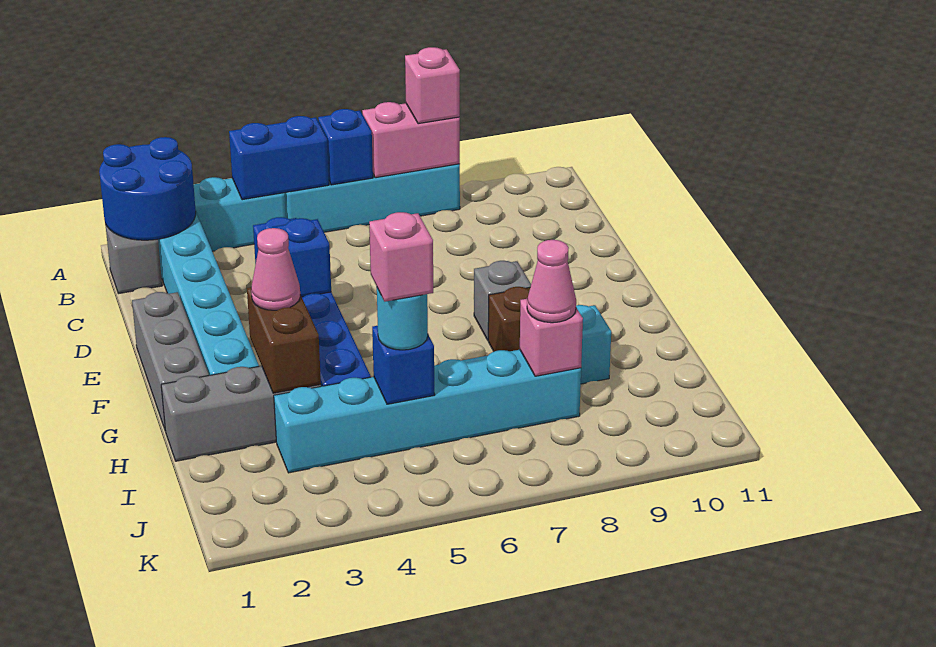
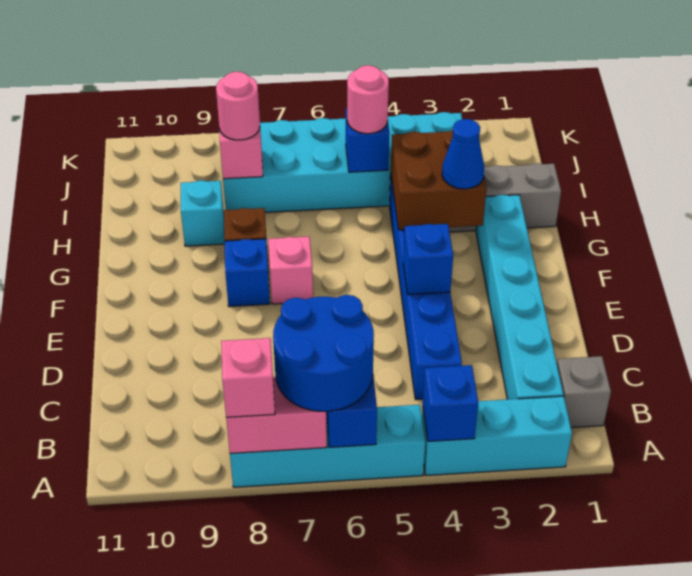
blue 2x2 round brick [99,137,196,240] -> blue 2x2 round brick moved to [273,295,374,411]
blue 1x2 brick [229,116,329,200] -> blue 1x1 brick [423,365,478,441]
grey 1x3 brick [132,292,209,429] -> none
grey 1x1 brick [474,261,531,340] -> blue 1x1 brick [225,239,270,307]
brown 1x2 brick [247,287,321,393] -> brown 2x2 brick [391,130,487,230]
pink 1x1 cone [251,228,300,310] -> blue 1x1 cone [442,119,484,189]
cyan 1x6 brick [274,350,581,473] -> cyan 2x6 brick [223,112,462,212]
cyan 1x1 round brick [377,288,428,350] -> pink 1x1 round brick [347,65,389,134]
pink 1x1 brick [369,212,433,302] -> pink 1x1 brick moved to [268,236,313,304]
pink 1x1 cone [527,240,576,323] -> pink 1x1 round brick [216,72,260,140]

